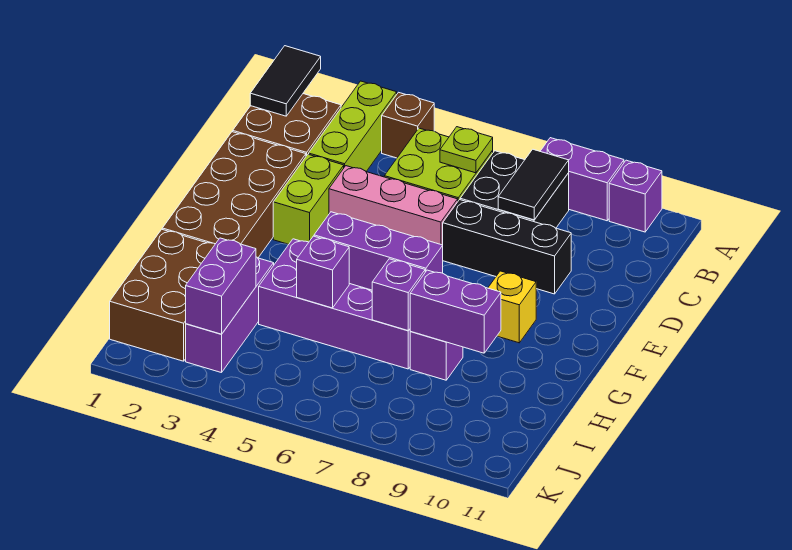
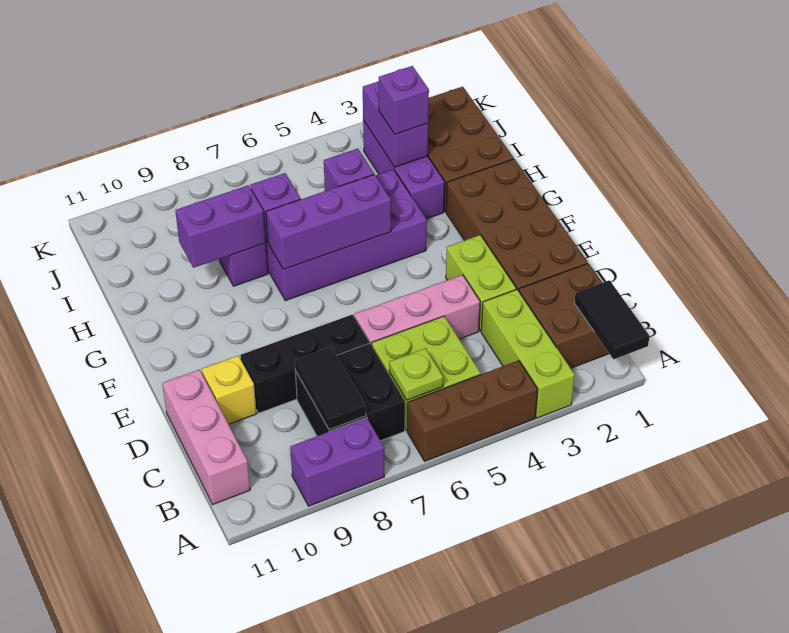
brown 1x1 brick [382,92,434,158] -> brown 1x3 brick [407,360,538,461]
purple 1x1 brick [609,160,662,232] -> purple 1x1 brick moved to [379,66,429,134]
none -> pink 1x3 brick [162,370,250,504]
yellow 1x1 brick [488,271,536,343] -> yellow 1x1 brick moved to [202,356,256,424]

